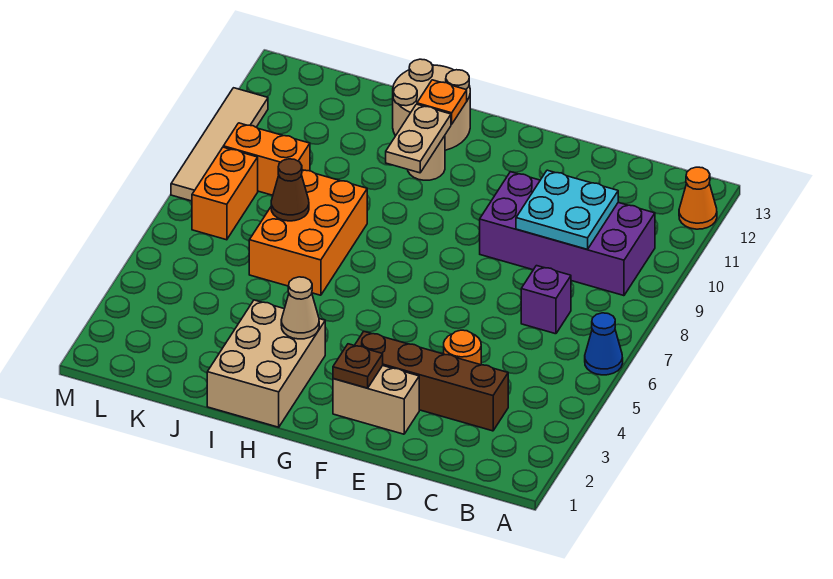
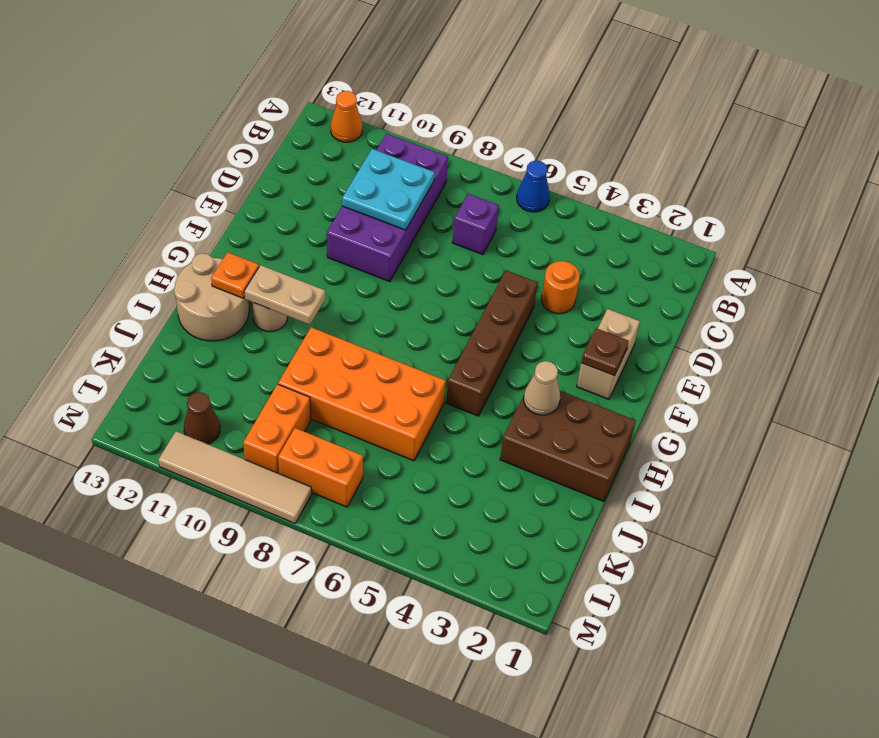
brown 1x4 brick [355,331,508,431] -> brown 1x4 brick moved to [446,270,538,416]
tan 2x3 brick [207,300,325,427] -> brown 2x3 brick [500,390,636,501]
orange 2x3 brick [249,170,367,295] -> orange 2x4 brick [278,327,446,461]
brown 1x1 cone [271,159,309,221] -> brown 1x1 cone moved to [184,392,220,444]

